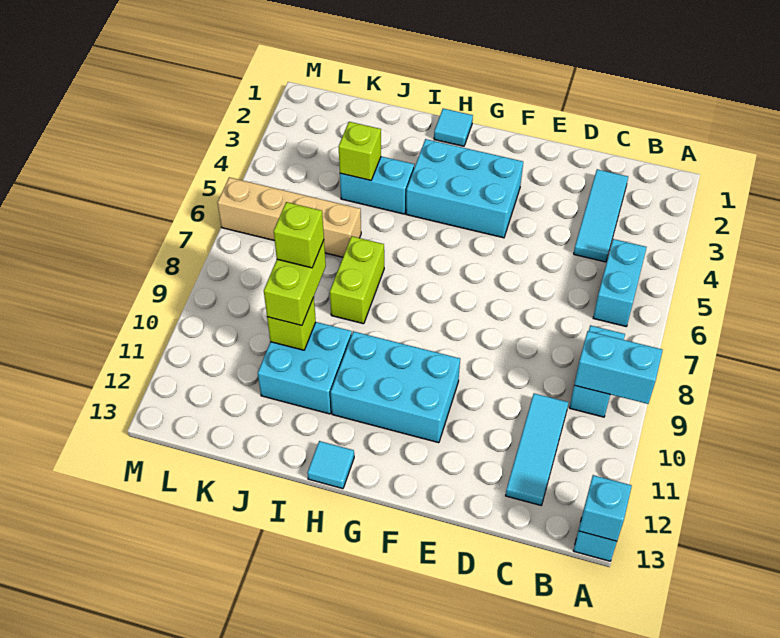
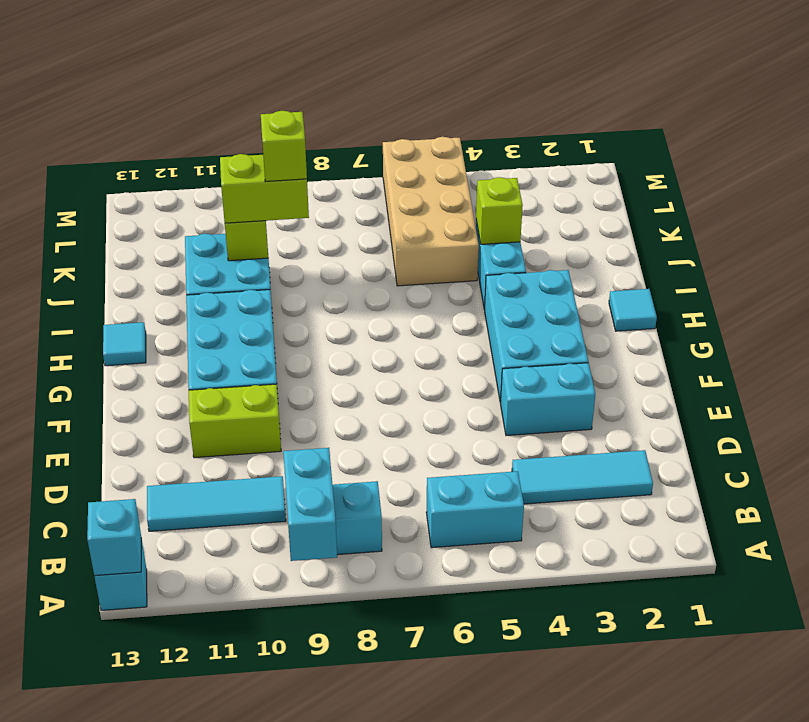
none -> cyan 1x2 brick [500,363,595,436]
lime 1x2 brick [330,236,384,324] -> lime 1x2 brick moved to [189,384,281,458]
tan 1x4 brick [217,177,361,257] -> tan 2x4 brick [383,137,479,286]

